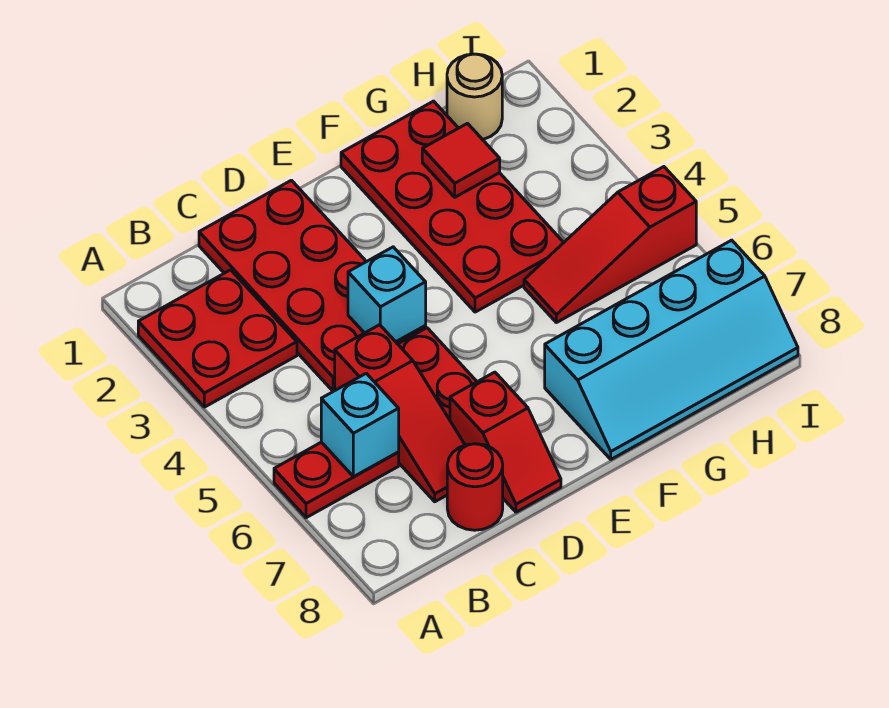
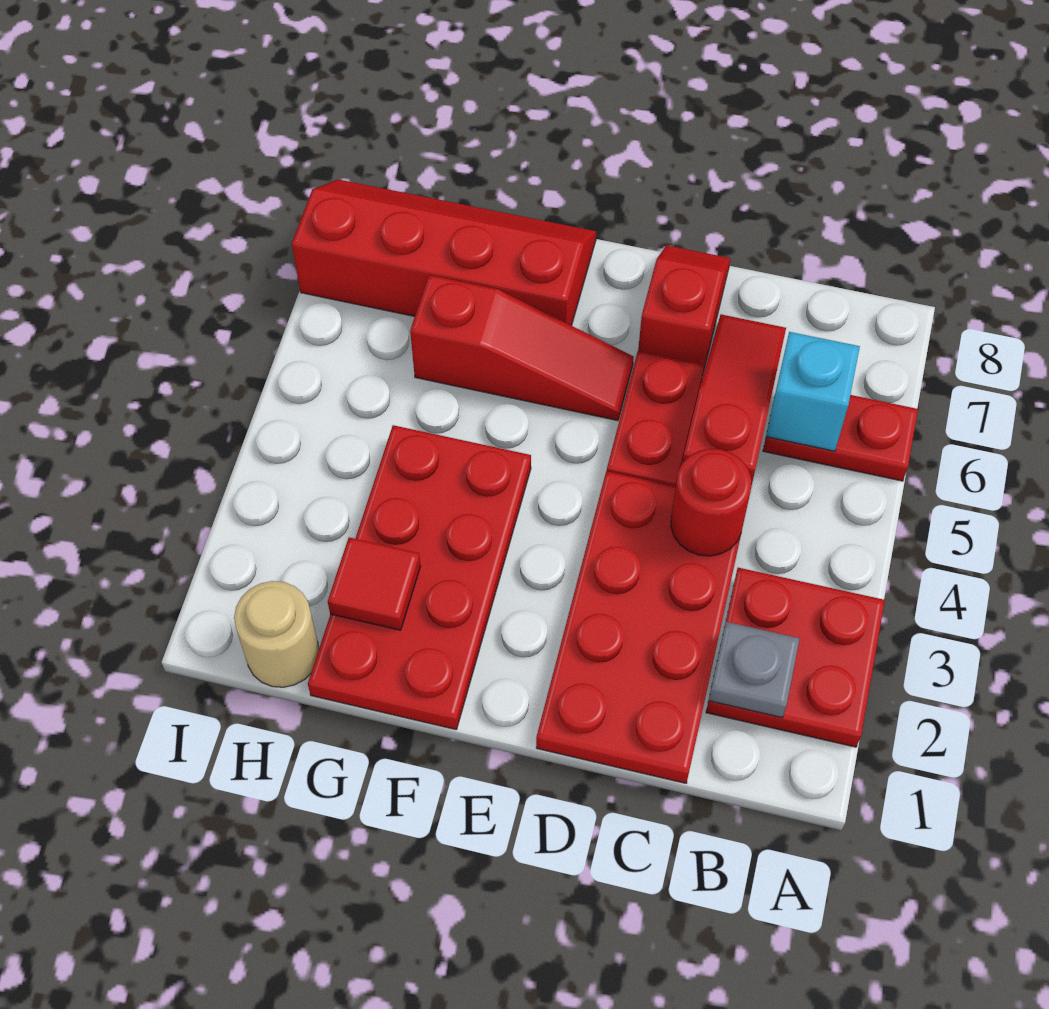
none -> grey 1x1 plate [709,622,800,718]
red 1x1 round brick [447,444,503,530] -> red 1x1 round brick moved to [671,449,751,556]
cyan 1x1 brick [348,247,426,342] -> none
cyan 2x4 slope [545,240,798,459] -> red 2x4 slope [292,179,596,326]
red 1x3 slope [524,167,696,323] -> red 1x3 slope moved to [410,275,634,421]

